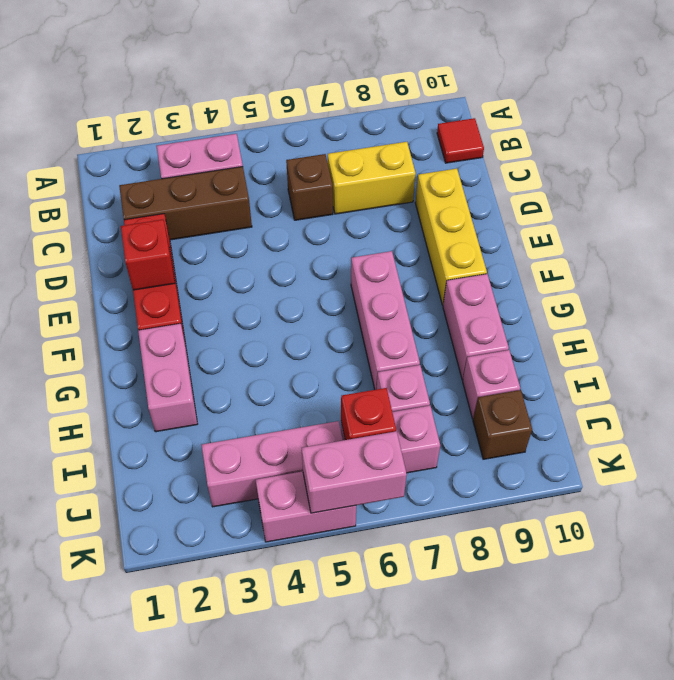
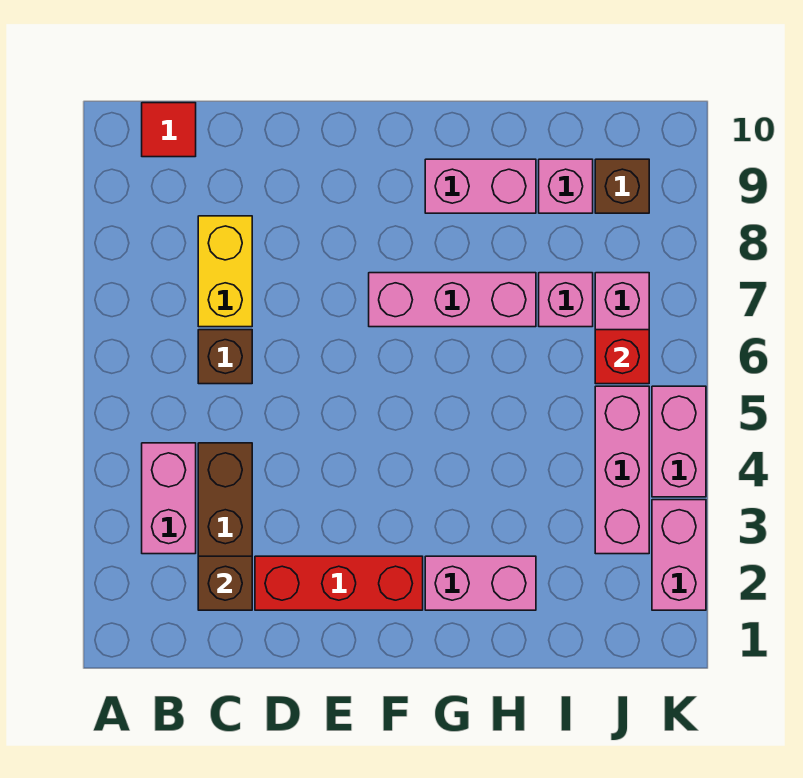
none -> brown 1x1 brick [198,556,252,610]
yellow 1x3 brick [415,169,487,305] -> none
red 1x1 brick [121,220,175,290] -> none
pink 1x2 brick [302,431,407,513] -> pink 1x2 brick moved to [652,500,706,610]

